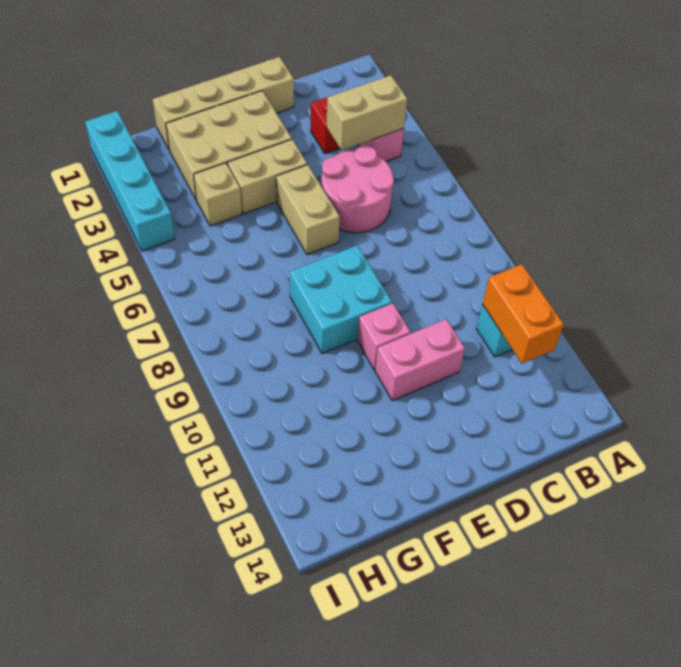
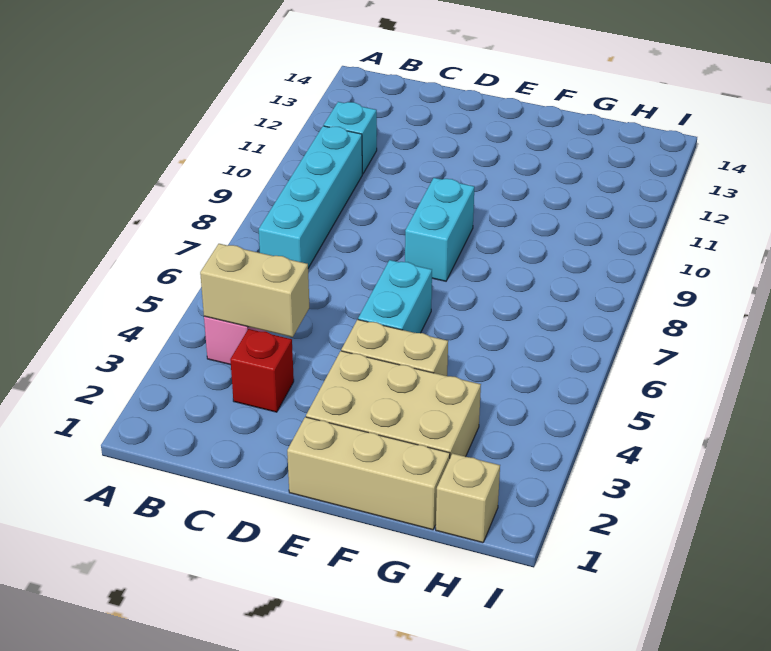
orange 1x2 brick [483,264,564,364] -> none
pink 2x2 round brick [321,145,394,233] -> none
tan 1x4 brick [153,57,294,149] -> tan 1x3 brick [287,417,450,530]
pink 1x2 brick [375,319,465,401] -> none
tan 1x2 brick [276,165,340,255] -> cyan 1x2 brick [358,260,432,333]
cyan 2x2 brick [290,246,392,354] -> cyan 1x2 brick [405,178,474,281]
pink 1x1 brick [357,303,410,370] -> none
tan 1x1 brick [194,163,242,226] -> tan 1x1 brick moved to [436,453,500,543]
cyan 1x4 brick [85,111,175,251] -> cyan 1x4 brick moved to [259,126,362,268]

